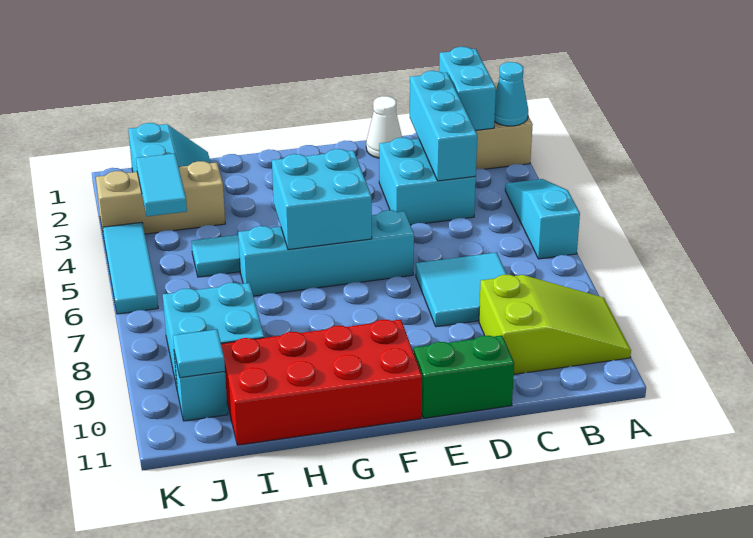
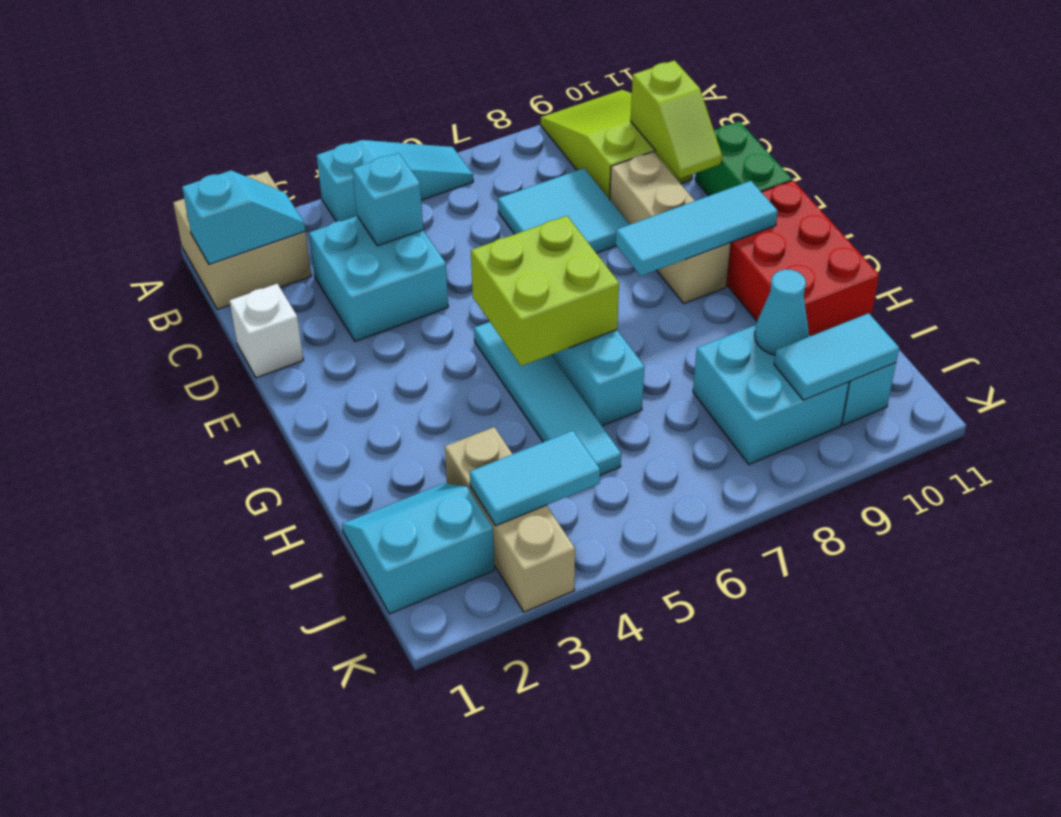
cyan 1x1 cone [494,62,528,126] -> cyan 1x1 cone moved to [755,269,809,355]
cyan 1x3 slope [505,179,580,259] -> cyan 1x3 slope turned to [317,140,473,222]
cyan 1x2 brick [439,47,496,130] -> cyan 1x2 slope [182,170,305,264]
cyan 1x3 brick [410,71,477,181] -> cyan 1x1 brick [352,153,423,246]
none -> lime 1x2 slope [631,60,722,178]
white 1x1 cone [366,96,402,158] -> white 1x1 brick [230,284,303,378]
none -> tan 1x3 brick [610,152,731,303]
cyan 2x2 brick [272,149,372,250] -> lime 2x2 brick [471,216,619,366]
red 2x4 brick [221,320,422,445] -> red 2x3 brick [726,180,879,336]
cyan 1x1 tile [173,329,225,378] -> cyan 1x2 tile [774,313,899,400]
cyan 1x3 tile [103,222,158,314] -> cyan 1x3 tile moved to [616,181,778,276]

